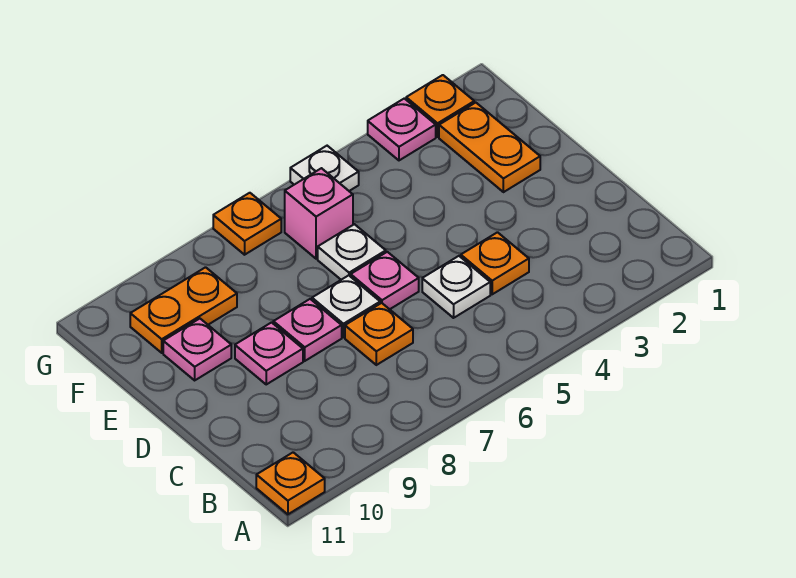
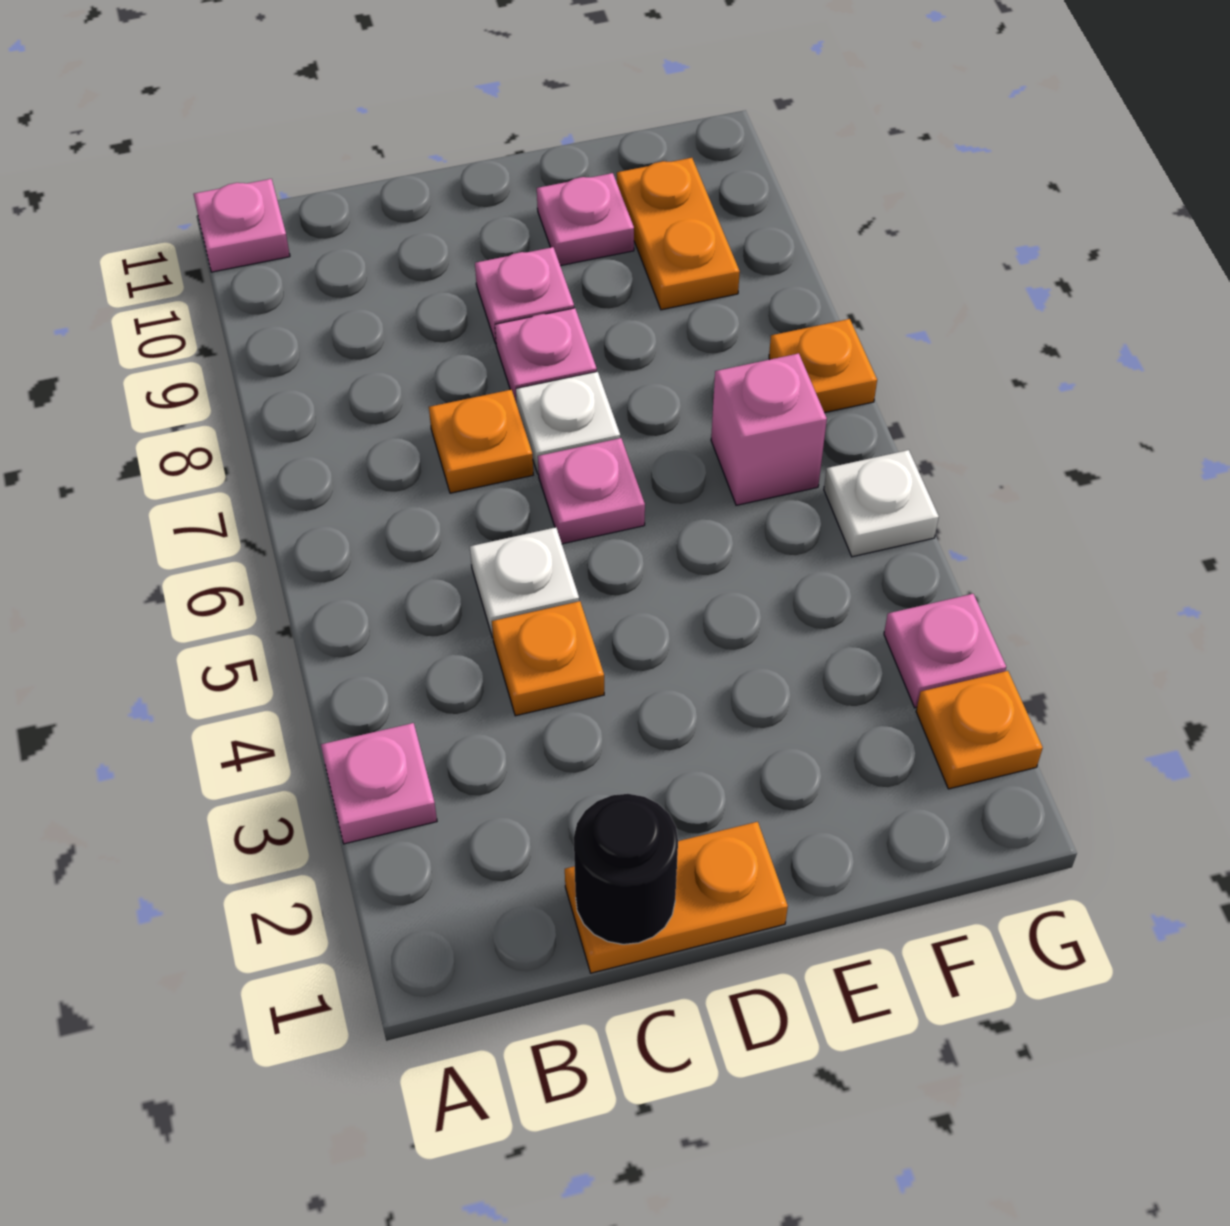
none -> pink 1x1 plate [321,723,437,844]
orange 1x1 plate [256,452,325,514] -> pink 1x1 plate [194,179,290,272]
none -> black 1x1 round brick [574,794,678,944]
orange 1x2 plate [439,103,540,192] -> orange 1x2 plate moved to [565,822,788,973]
white 1x1 plate [318,224,386,280] -> none

